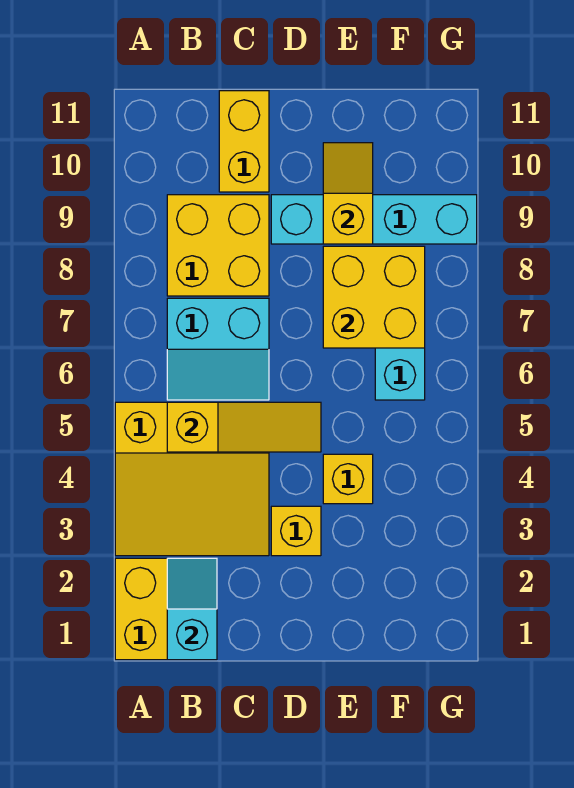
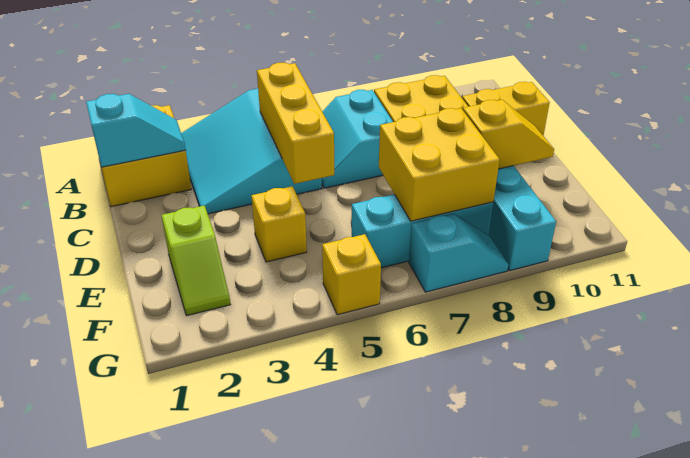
yellow 3x3 slope [115,402,269,556] -> cyan 3x3 slope [181,89,322,214]
yellow 1x3 slope [167,402,321,452] -> yellow 1x3 brick [257,63,334,184]
yellow 1x1 brick [271,506,321,556] -> yellow 1x1 brick moved to [322,234,381,315]
none -> lime 1x2 slope [161,205,230,316]
none -> cyan 1x2 slope [409,214,508,292]

